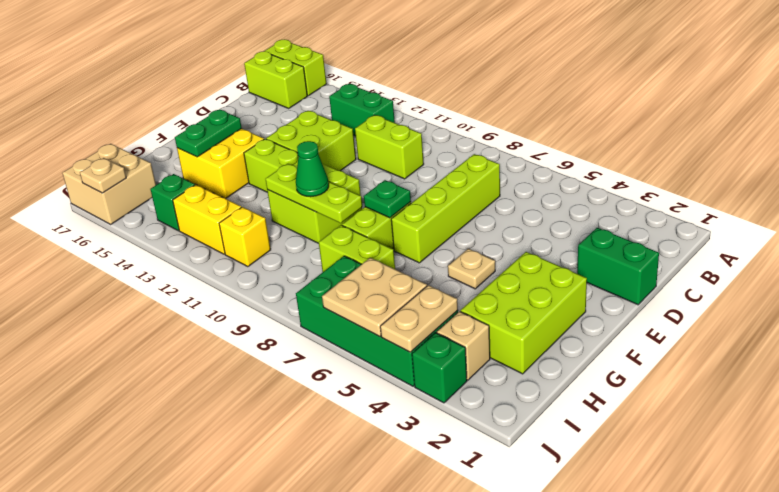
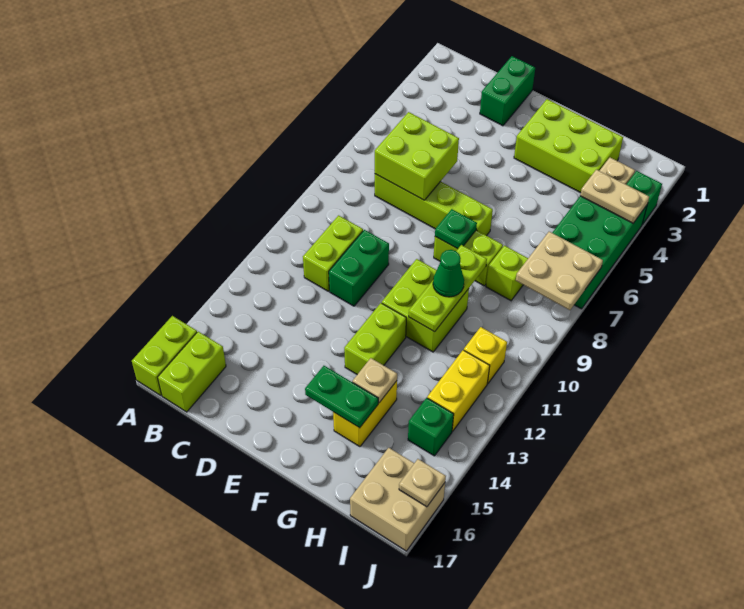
green 1x2 brick [329,84,395,136] -> green 1x2 brick moved to [329,230,389,306]
lime 2x2 brick [266,111,356,171] -> lime 2x2 brick moved to [375,112,459,200]
tan 1x1 plate [448,249,495,289] -> tan 1x1 plate moved to [352,358,397,403]
yellow 2x2 brick [177,129,264,199] -> yellow 1x2 brick [333,381,397,447]
lime 1x2 brick [319,225,395,272] -> lime 1x1 brick [486,245,528,301]
tan 2x2 plate [322,258,427,337] -> tan 2x2 plate moved to [516,232,603,310]

